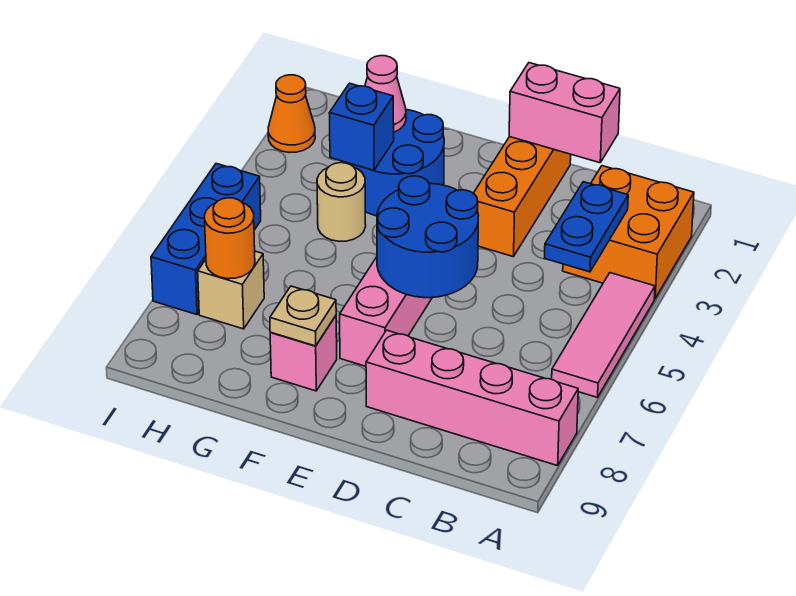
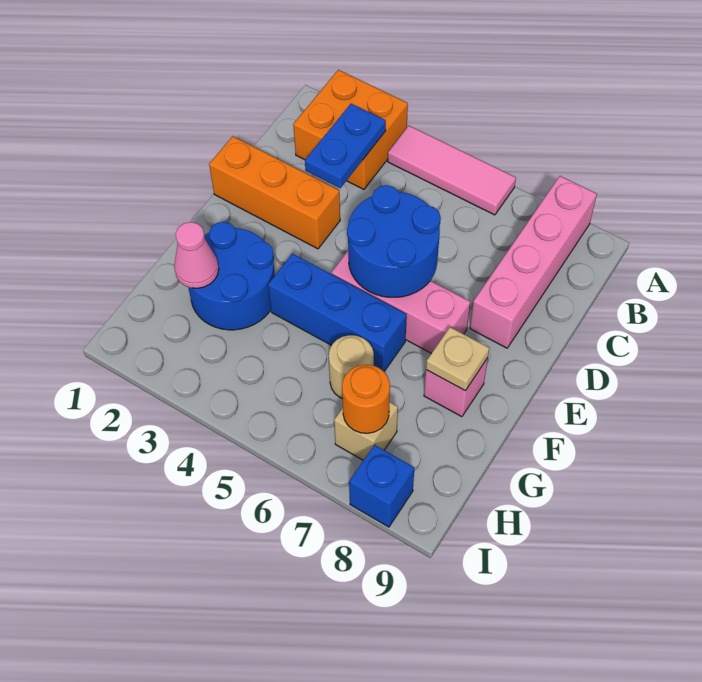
blue 1x2 plate [545,182,628,272] -> blue 1x2 plate turned to [305,104,386,188]
pink 1x2 brick [509,63,620,163] -> none
blue 1x1 brick [329,83,394,170] -> blue 1x1 brick moved to [349,445,414,527]
tan 1x1 round brick [317,163,366,241] -> tan 1x1 round brick moved to [329,335,374,399]
orange 1x1 cone [268,75,315,153] -> none
blue 1x3 brick [151,164,261,315] -> blue 1x3 brick moved to [268,254,407,371]

